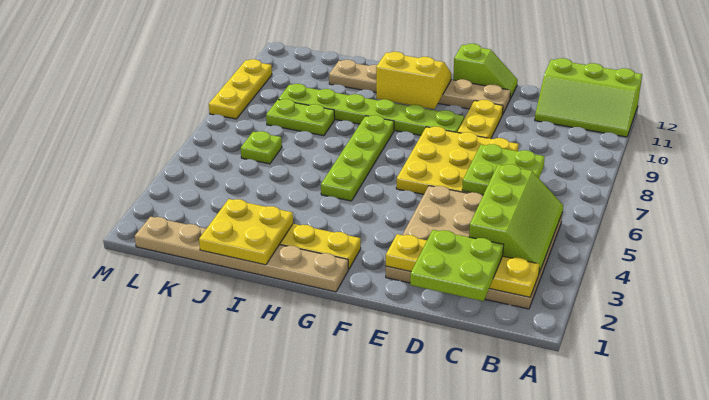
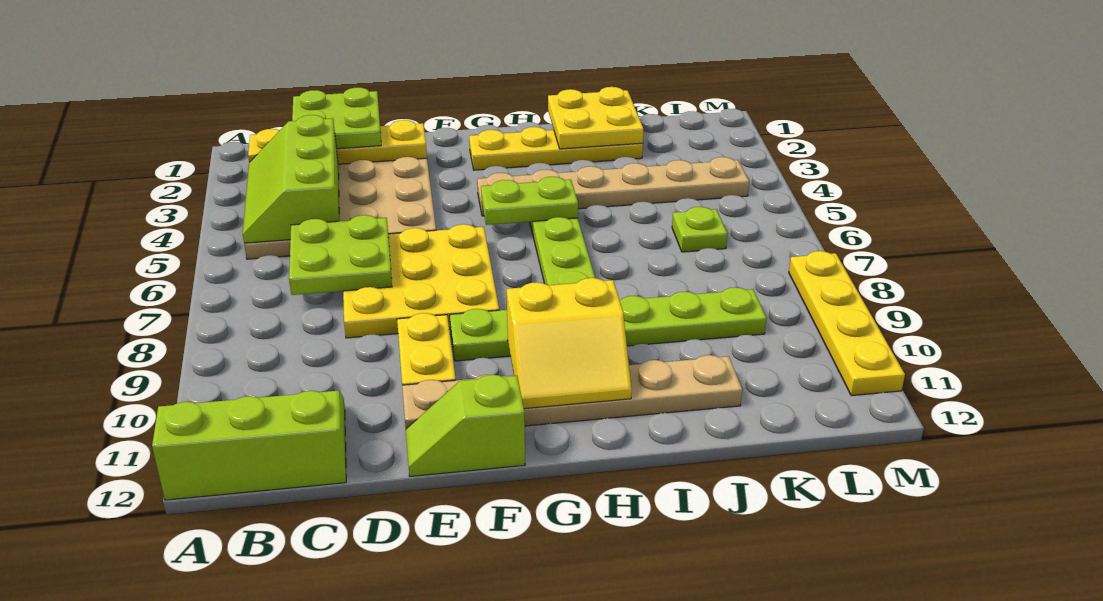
tan 1x6 plate [135,217,348,292] -> tan 1x6 plate moved to [477,157,749,216]
lime 1x2 plate [266,99,335,136] -> lime 1x2 plate moved to [481,177,578,225]
yellow 1x3 plate [209,59,272,119] -> yellow 1x4 plate [789,251,905,396]

